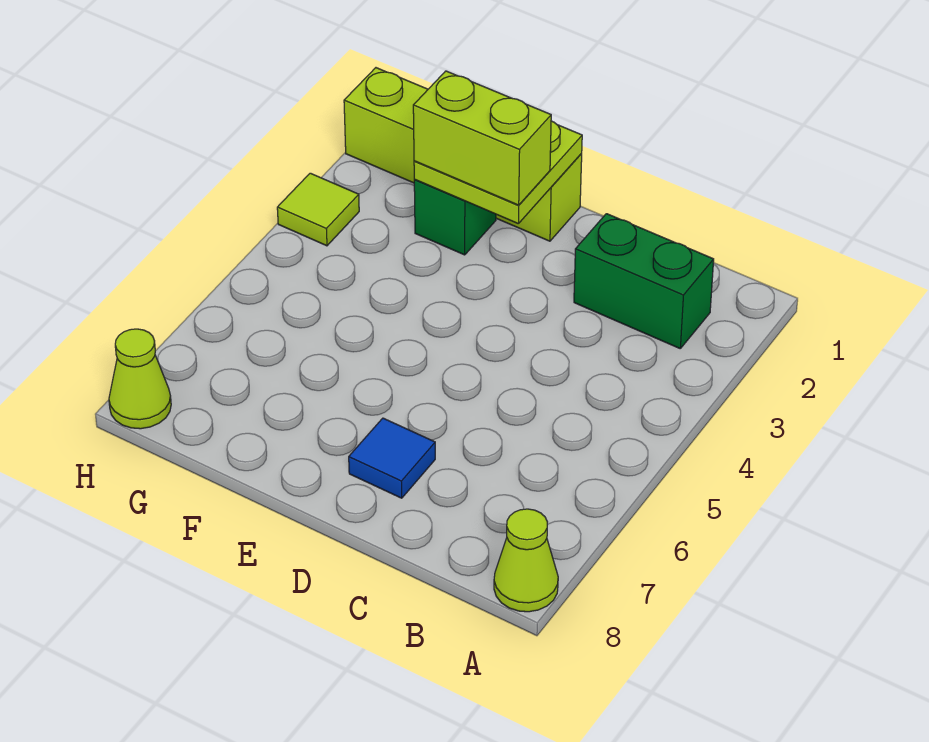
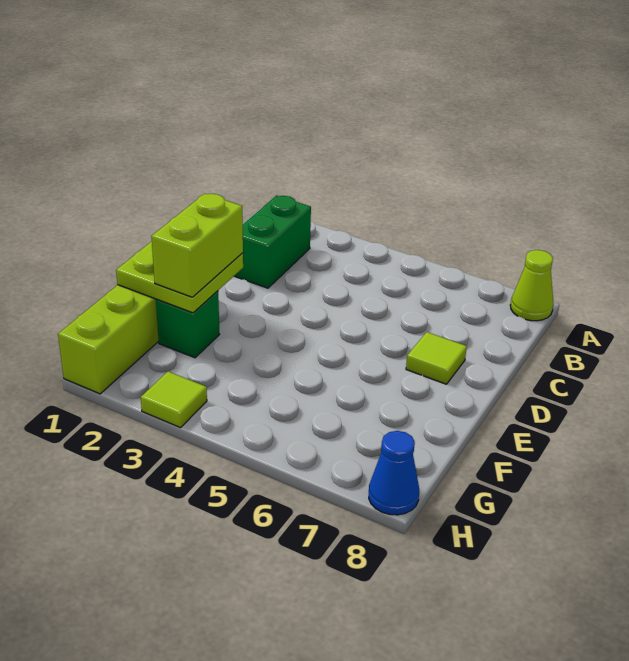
blue 1x1 tile [349,418,435,498] -> lime 1x1 tile [406,332,467,384]
lime 1x1 cone [109,329,171,429] -> blue 1x1 cone [369,431,419,515]

